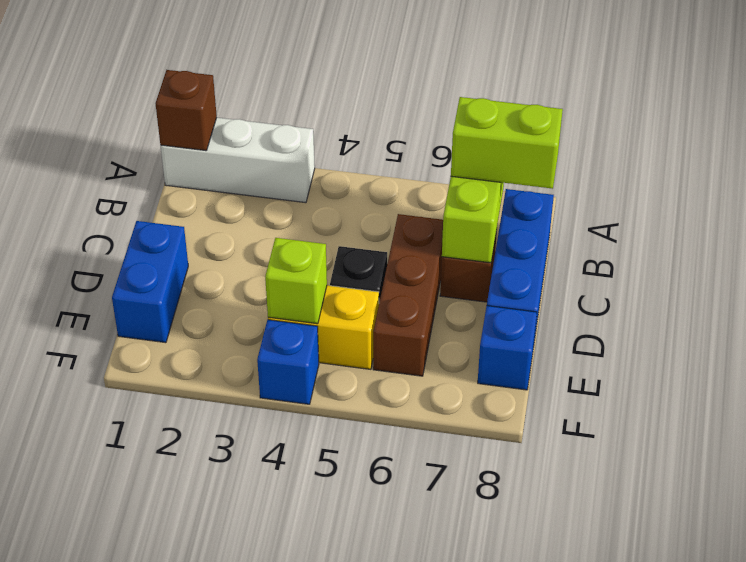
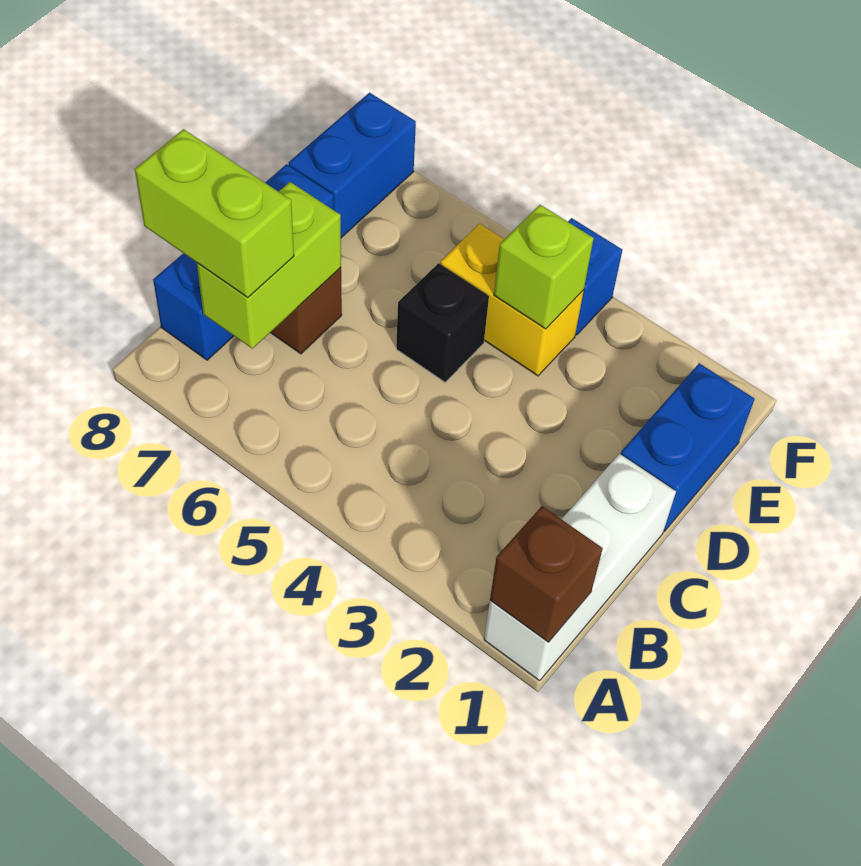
white 1x3 brick [161,118,315,203] -> white 1x3 brick turned to [484,454,676,681]
brown 1x3 brick [373,214,443,376] -> none
blue 1x1 brick [478,306,537,390] -> blue 1x2 brick [289,93,416,238]

